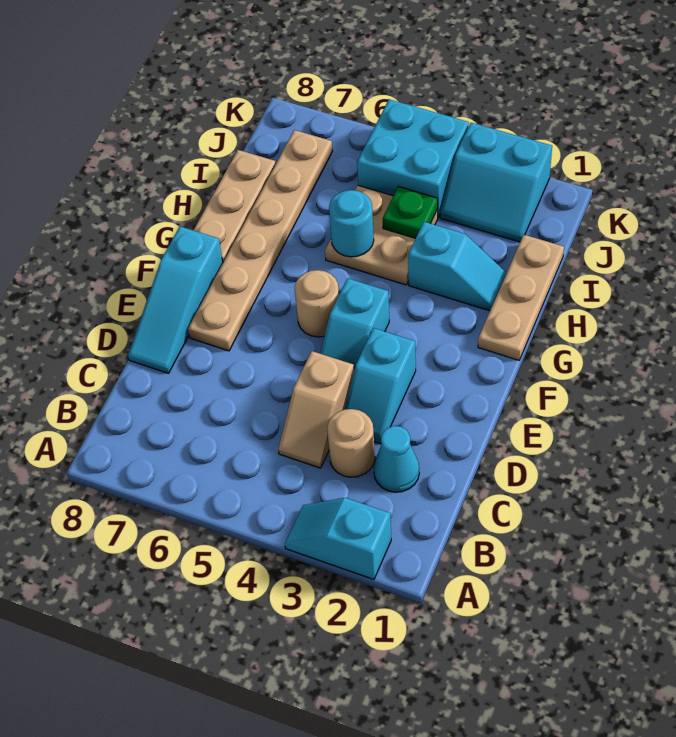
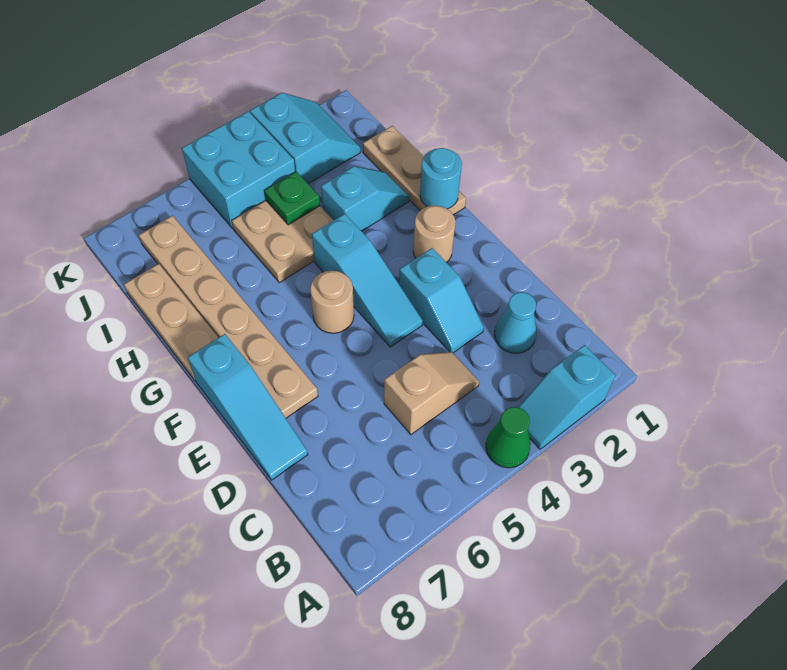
none -> green 1x1 cone [486,407,531,468]
tan 1x1 round brick [327,409,375,477] -> tan 1x1 round brick moved to [413,206,456,263]
tan 1x2 slope [278,351,354,468] -> tan 1x2 slope turned to [384,352,479,435]
cyan 1x2 slope [320,278,389,370] -> cyan 1x3 slope [312,214,423,347]
cyan 1x1 round brick [329,190,374,257] -> cyan 1x1 round brick moved to [420,148,462,209]
cyan 2x2 slope [440,123,552,242] -> cyan 2x2 slope turned to [250,93,360,184]

